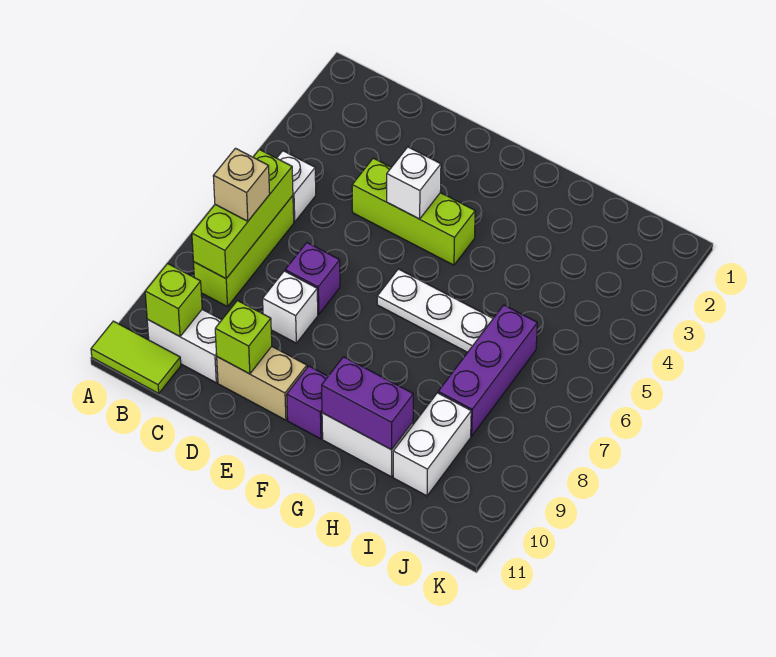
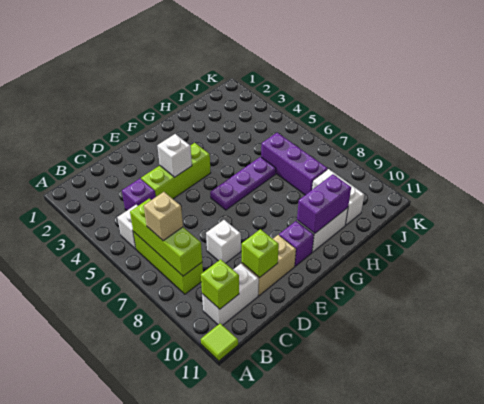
lime 1x2 tile [91,321,181,393] -> lime 1x1 tile [201,323,238,361]
purple 1x1 brick [285,243,340,314] -> purple 1x1 brick moved to [122,179,156,210]
white 1x3 plate [377,269,493,352] -> purple 1x3 plate [210,157,276,210]

